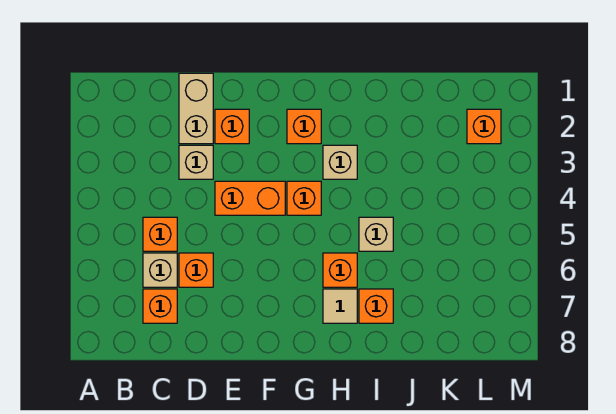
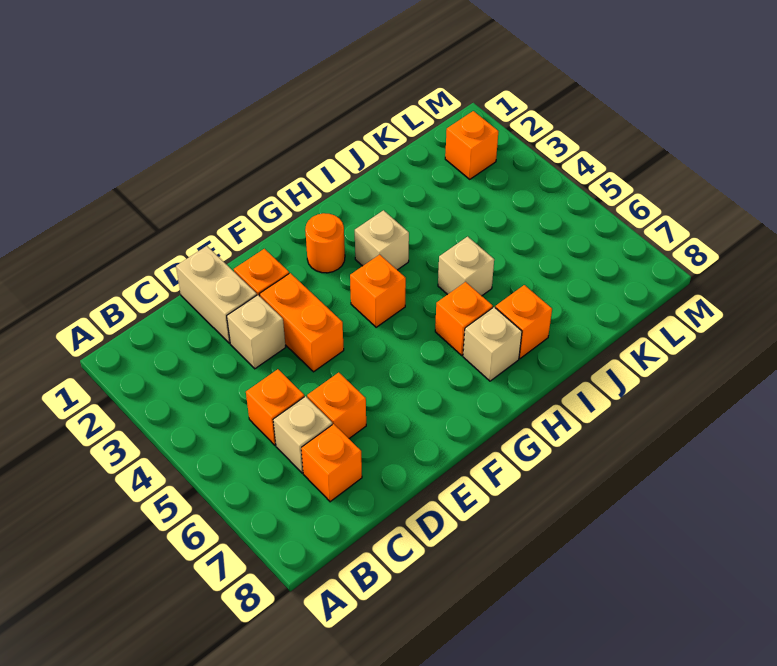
orange 1x2 brick [215,181,285,215] -> orange 1x2 brick turned to [260,273,344,372]
orange 1x1 brick [287,109,321,144] -> orange 1x1 round brick [305,213,345,273]
tan 1x1 tile [323,289,357,323] -> tan 1x1 brick [463,307,522,381]

